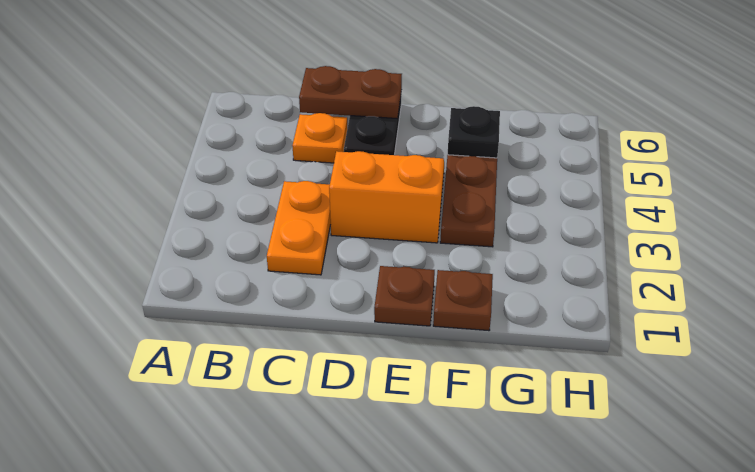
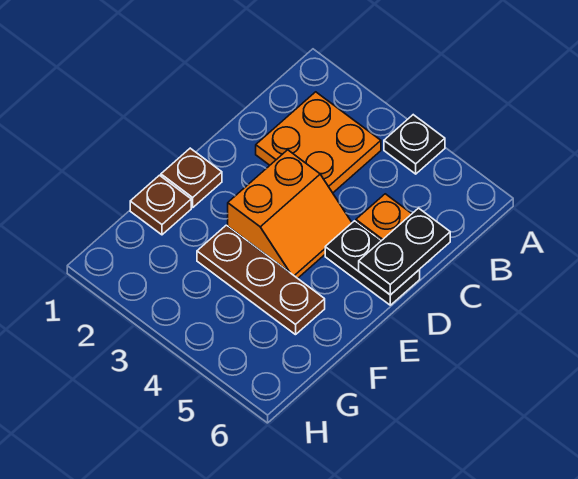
orange 1x2 plate [267,181,331,275] -> orange 2x2 plate [256,92,381,193]
brown 1x2 plate [299,66,402,119] -> black 1x2 plate [359,208,450,295]
black 1x1 plate [448,106,500,158] -> black 1x1 plate moved to [384,115,445,174]

